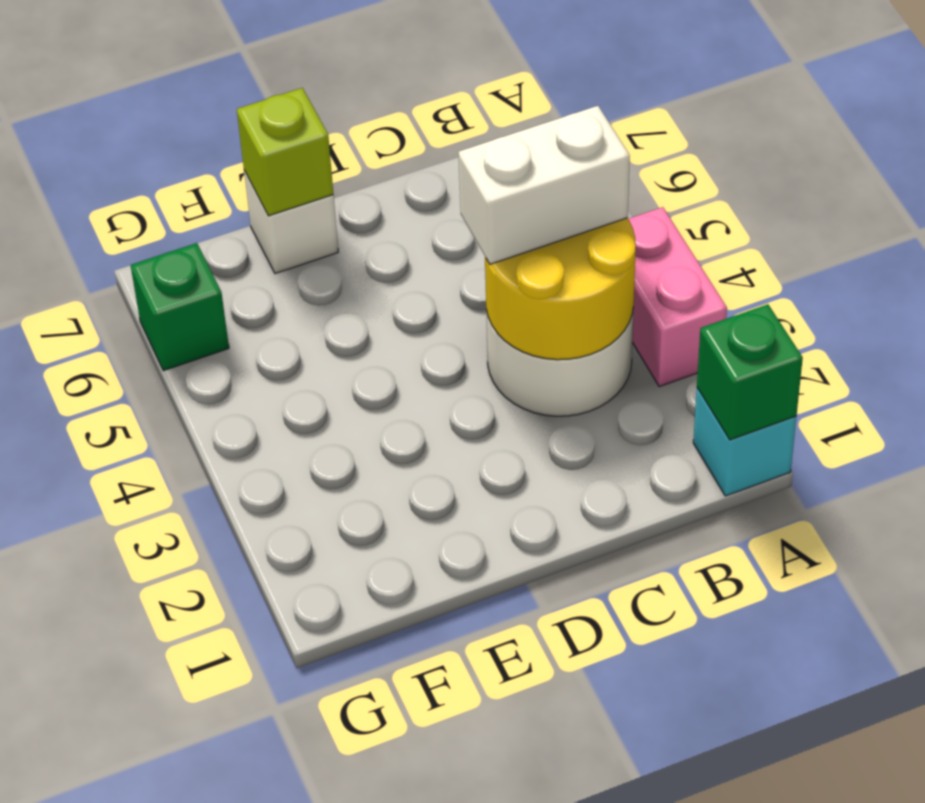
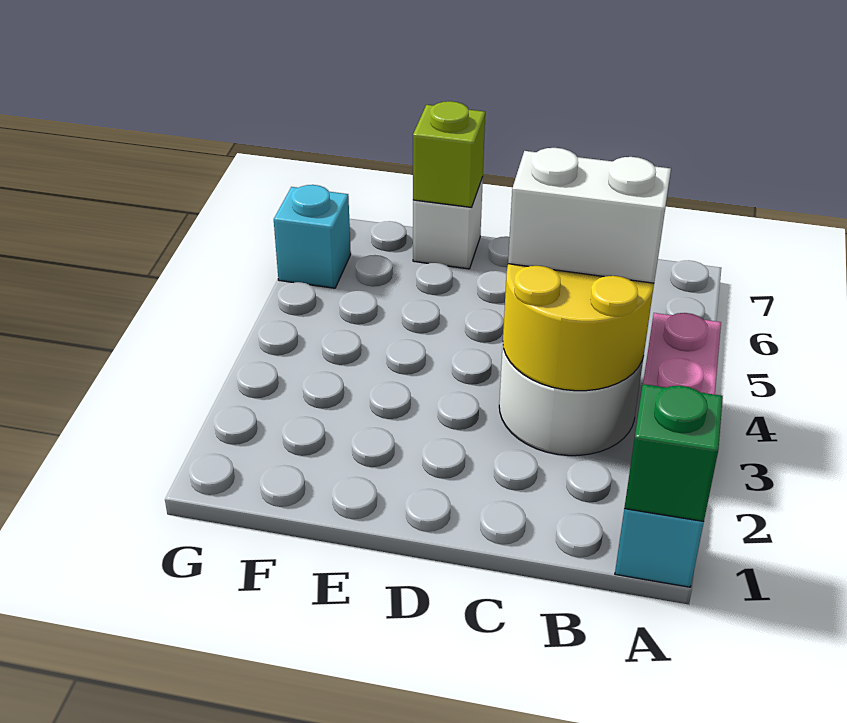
green 1x1 brick [131,243,229,371] -> cyan 1x1 brick [274,185,351,288]

